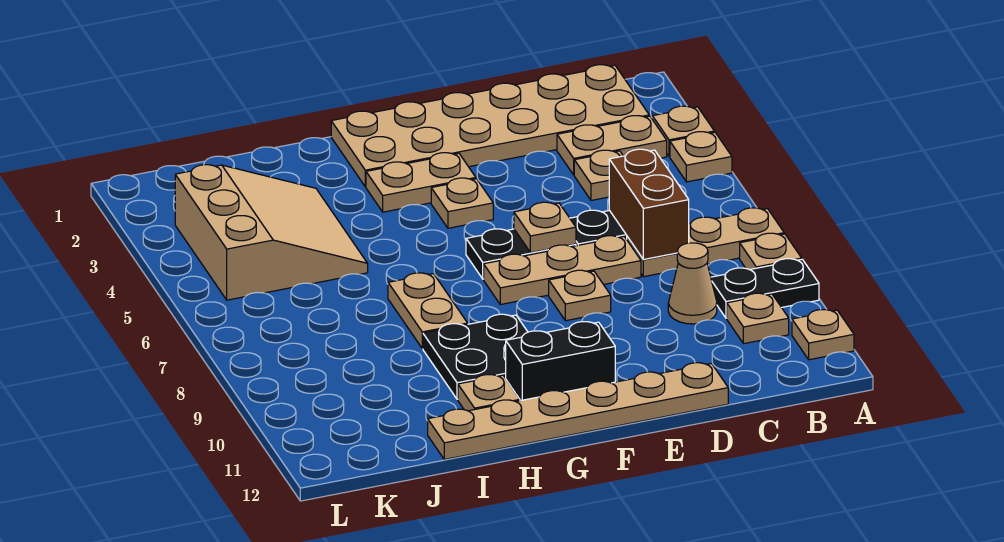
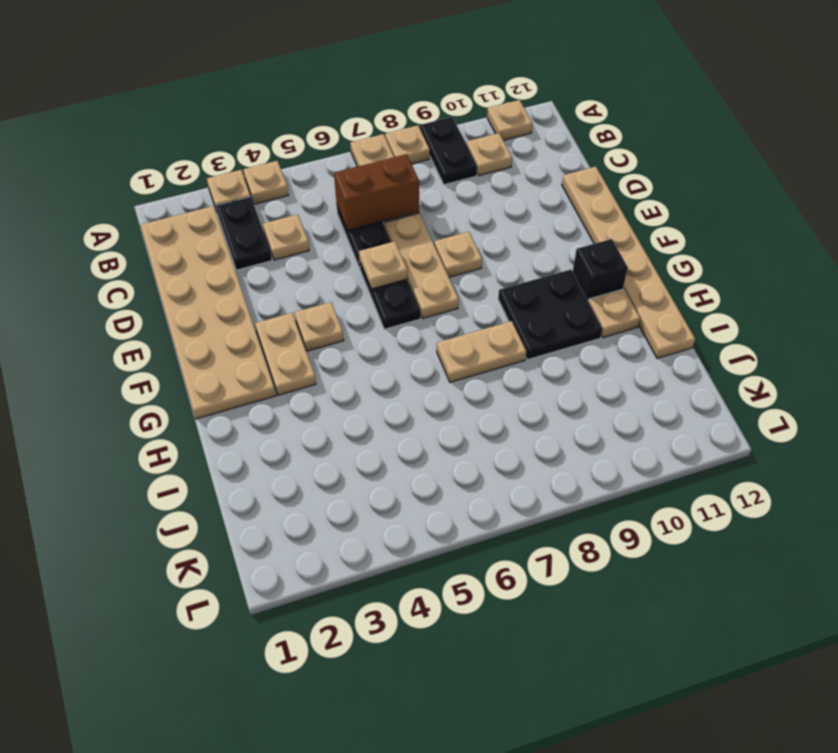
tan 1x2 plate [557,116,667,175] -> black 1x2 plate [216,196,272,270]
tan 1x1 cone [668,243,717,324] -> none
black 1x2 brick [506,322,615,401] -> black 1x1 brick [573,239,628,301]
tan 3x3 slope [175,165,368,300] -> none

